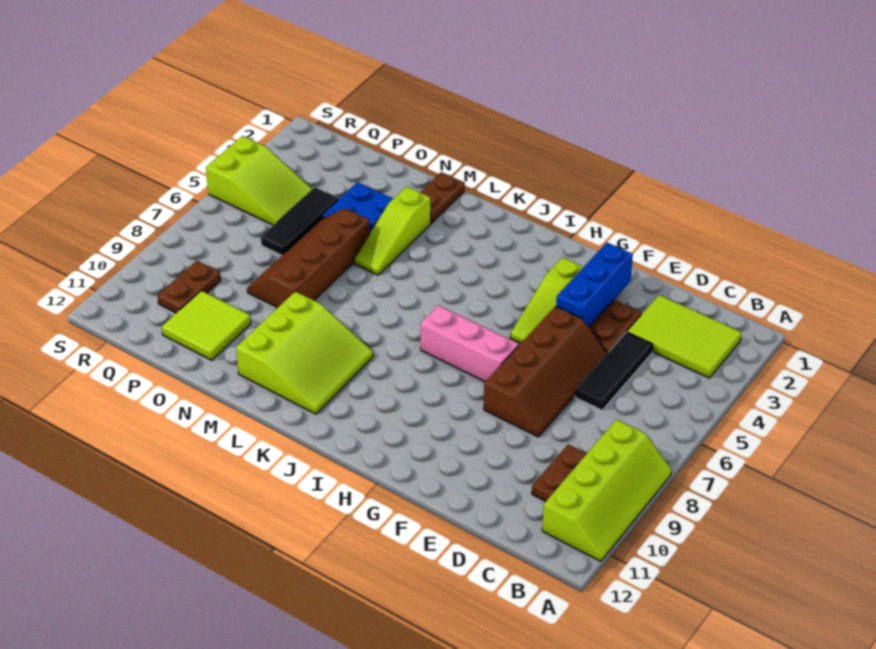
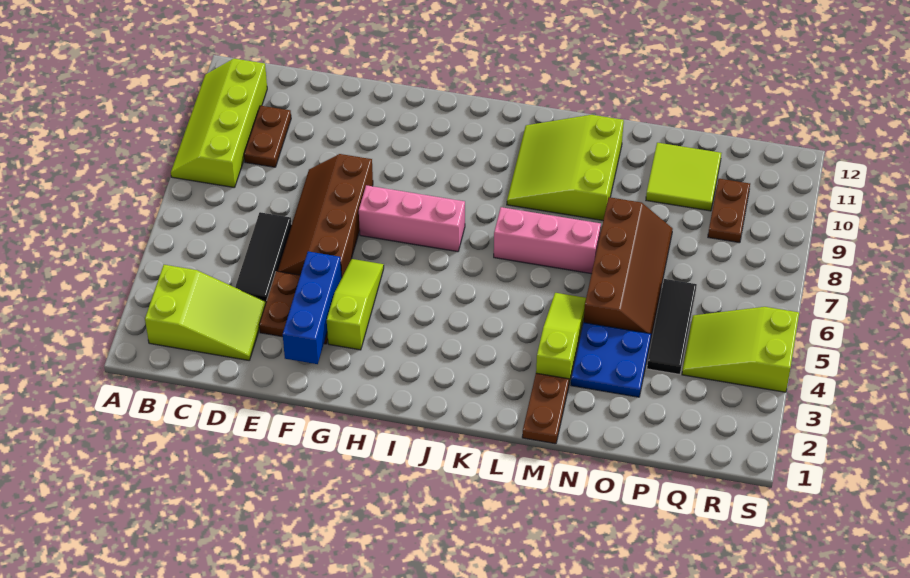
lime 2x3 tile [627,295,742,378] -> lime 2x3 slope [145,265,266,360]
none -> pink 1x3 brick [494,207,601,274]

